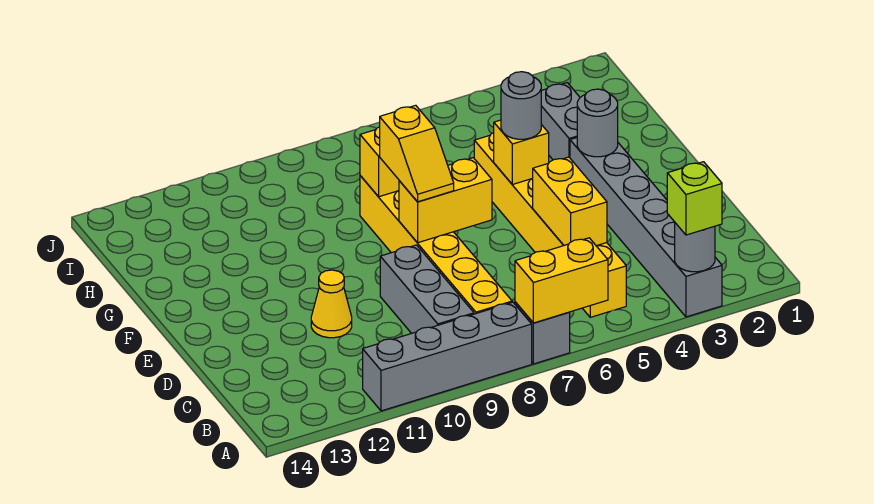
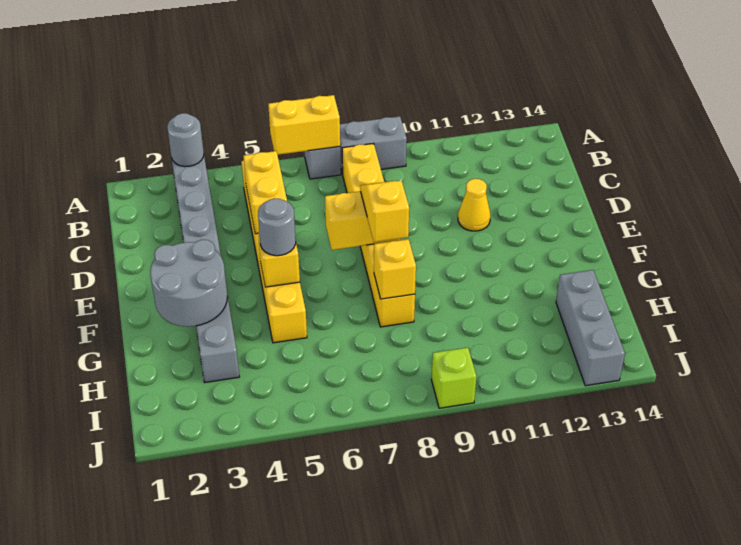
lime 1x1 brick [667,162,722,235] -> lime 1x1 brick moved to [431,348,476,408]
grey 1x4 brick [363,302,532,411] -> grey 1x2 brick [340,116,407,174]
grey 1x3 brick [380,245,474,333] -> grey 1x3 brick moved to [556,270,625,386]
grey 1x1 round brick [577,89,618,157] -> grey 2x2 round brick [150,240,227,327]

